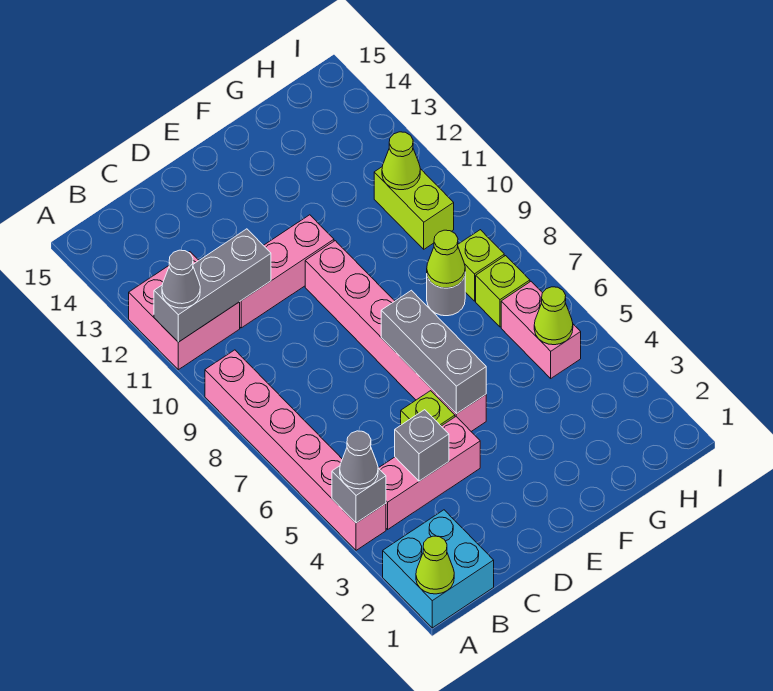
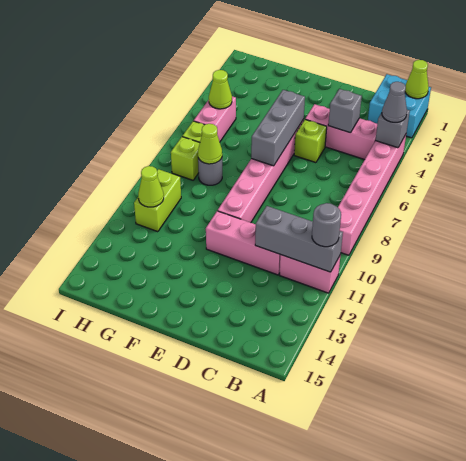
pink 2x2 brick [129,252,240,370] -> pink 1x2 brick [280,255,340,293]
grey 1x1 cone [162,250,200,308] -> grey 1x1 round brick [312,203,341,247]

